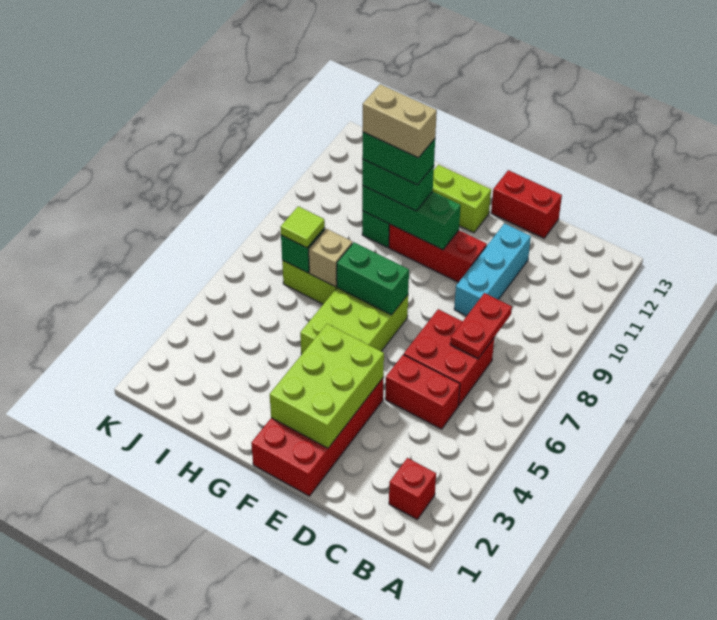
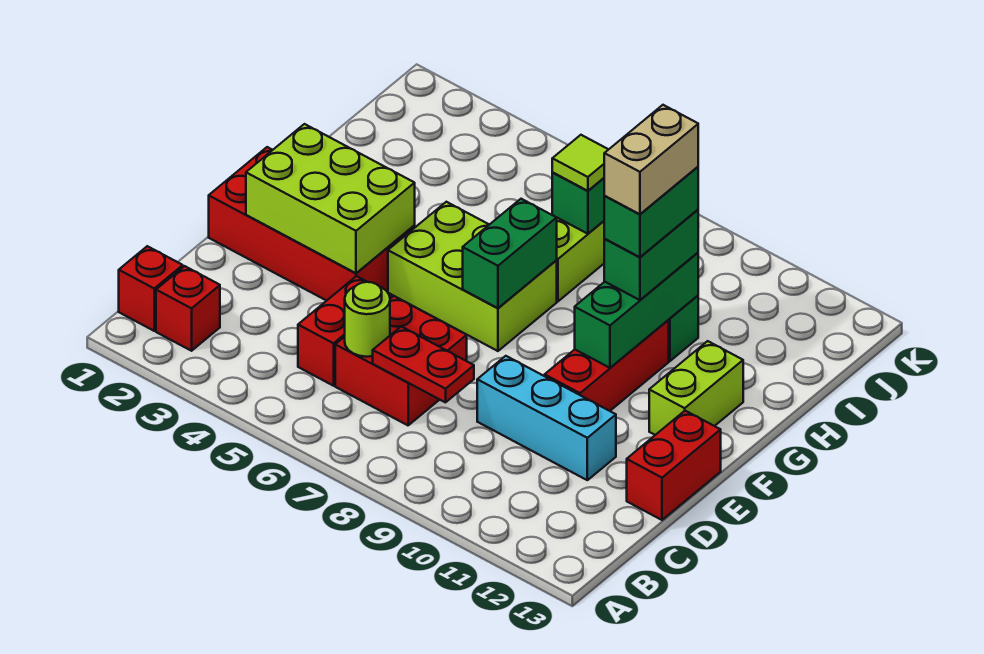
none -> red 1x1 brick [119,246,183,331]
none -> lime 1x1 round brick [345,282,390,357]
tan 1x1 brick [309,229,352,287] -> none

